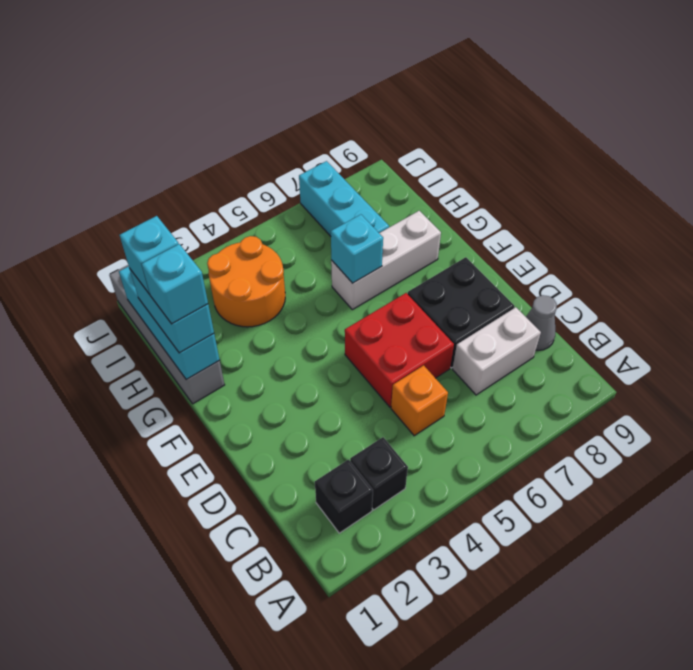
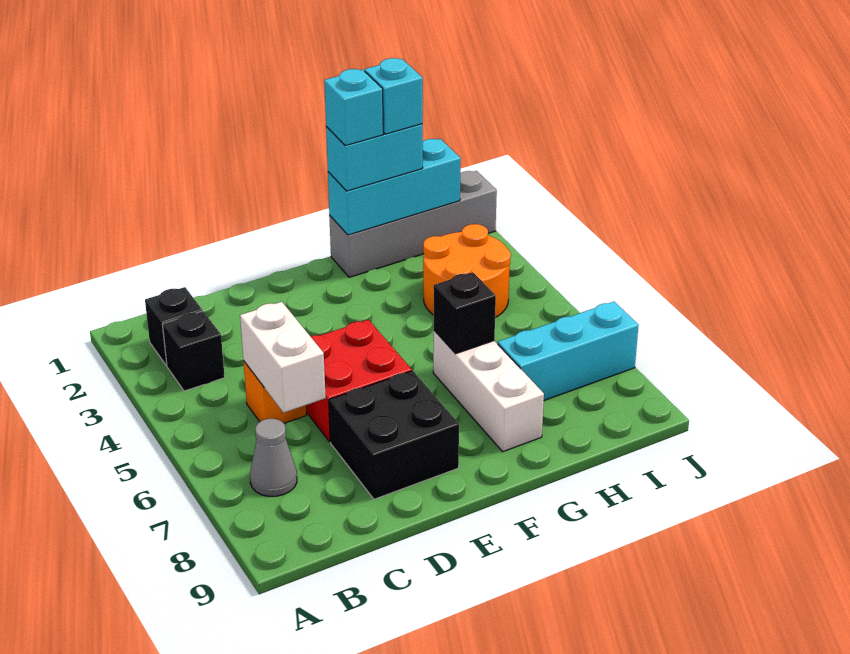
white 1x2 brick [453,307,541,395] -> white 1x2 brick moved to [240,302,326,413]
grey 1x1 cone [526,295,557,350] -> grey 1x1 cone moved to [250,419,297,496]
cyan 1x1 brick [331,215,383,283] -> black 1x1 brick [434,272,496,354]

